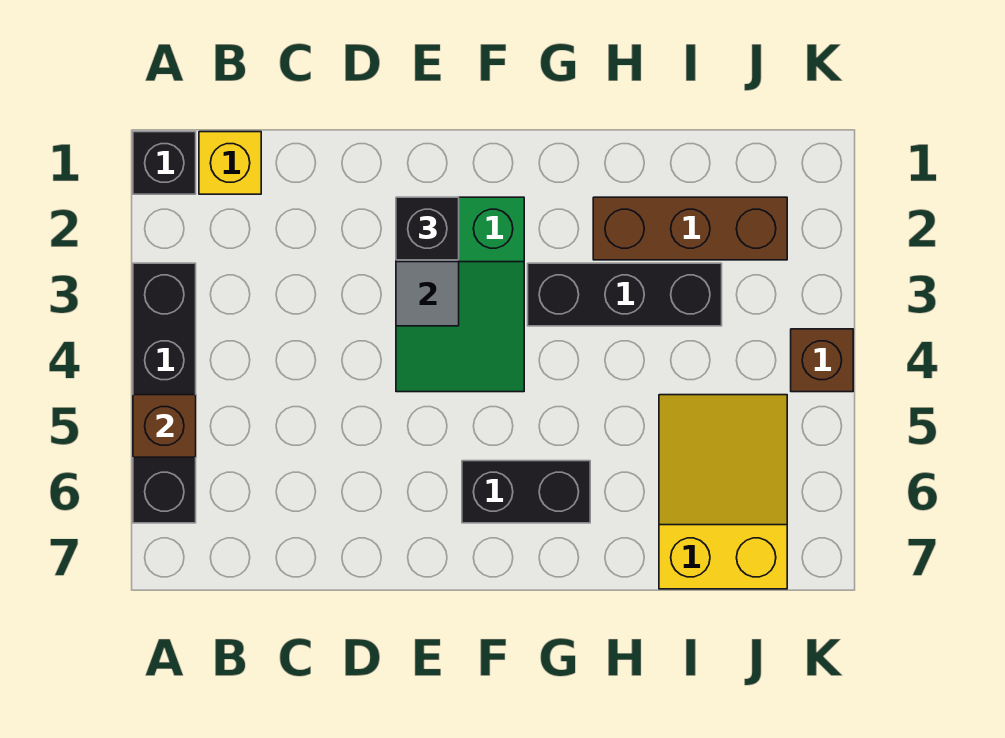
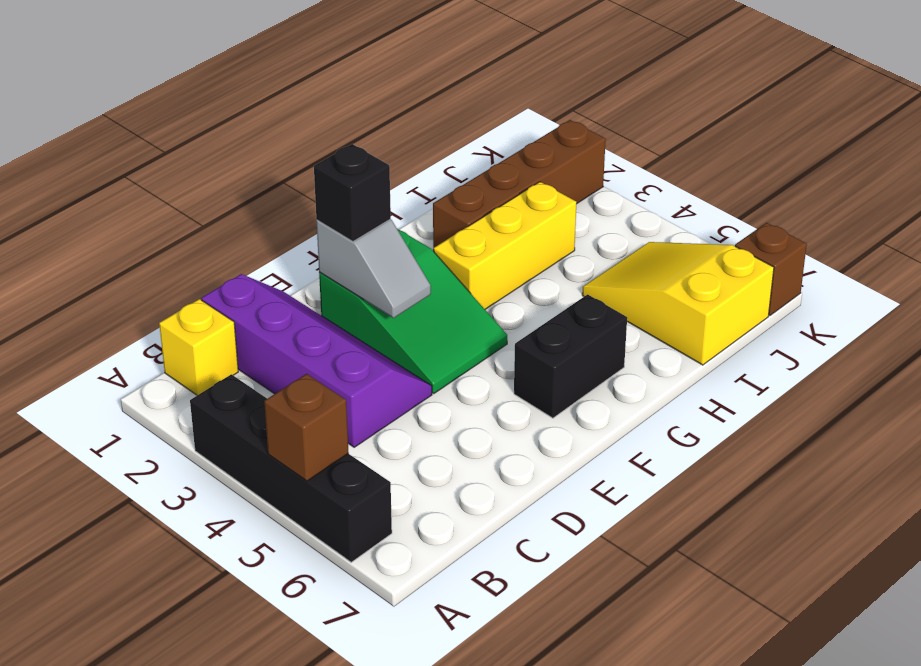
black 1x1 brick [133,132,196,194] -> none
none -> purple 2x4 slope [201,274,432,447]
black 1x3 brick [528,263,722,326] -> yellow 1x3 brick [434,182,576,309]
brown 1x3 brick [593,197,787,260] -> brown 1x4 brick [433,120,606,251]
brown 1x1 brick [791,329,853,392] -> brown 1x1 brick moved to [735,223,807,316]

